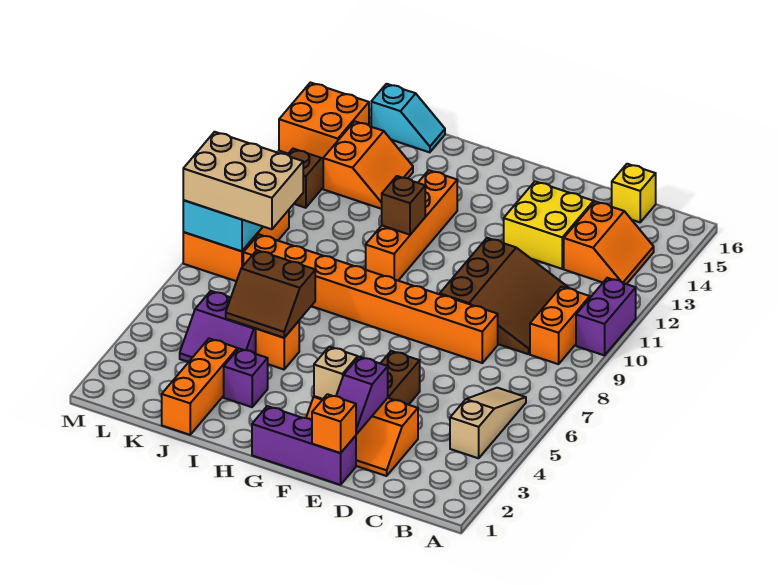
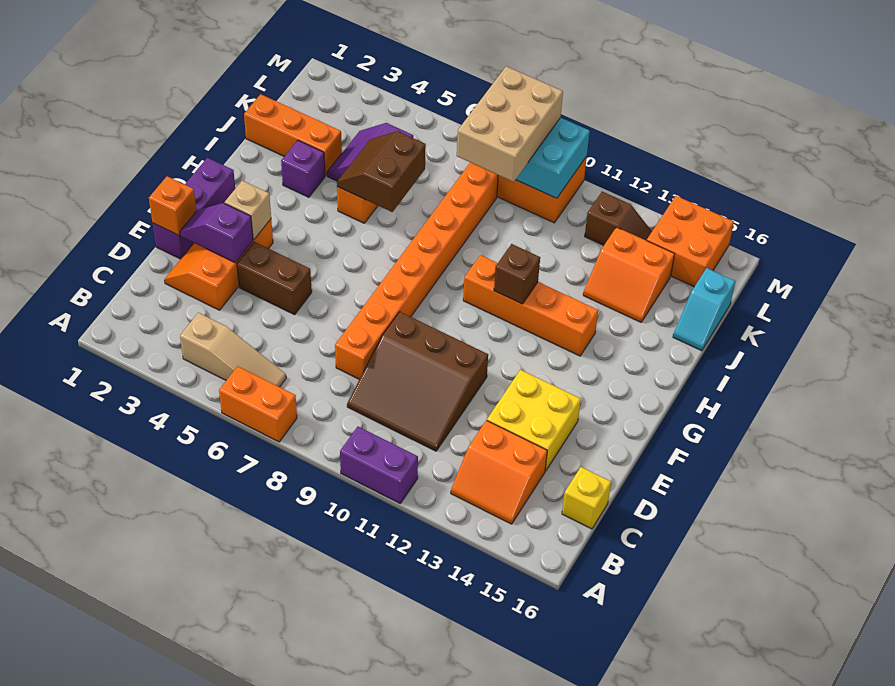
orange 1x2 brick [530,287,590,364] -> orange 1x2 brick moved to [219,366,297,442]

